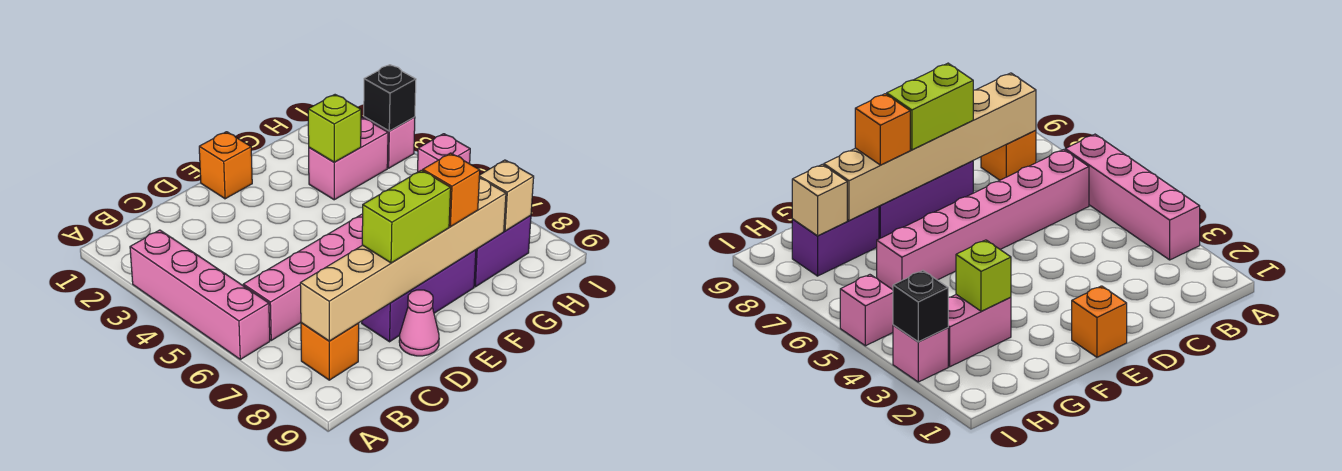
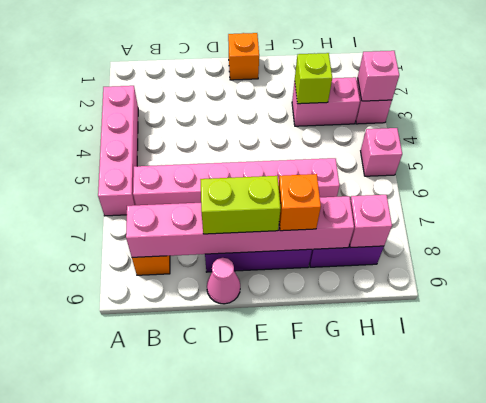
tan 1x6 brick [300,178,506,341] -> pink 1x6 brick [126,196,354,257]
tan 1x1 brick [479,160,534,231] -> pink 1x1 brick [349,195,392,248]
black 1x1 brick [364,65,416,131] -> pink 1x1 brick [358,51,399,101]

